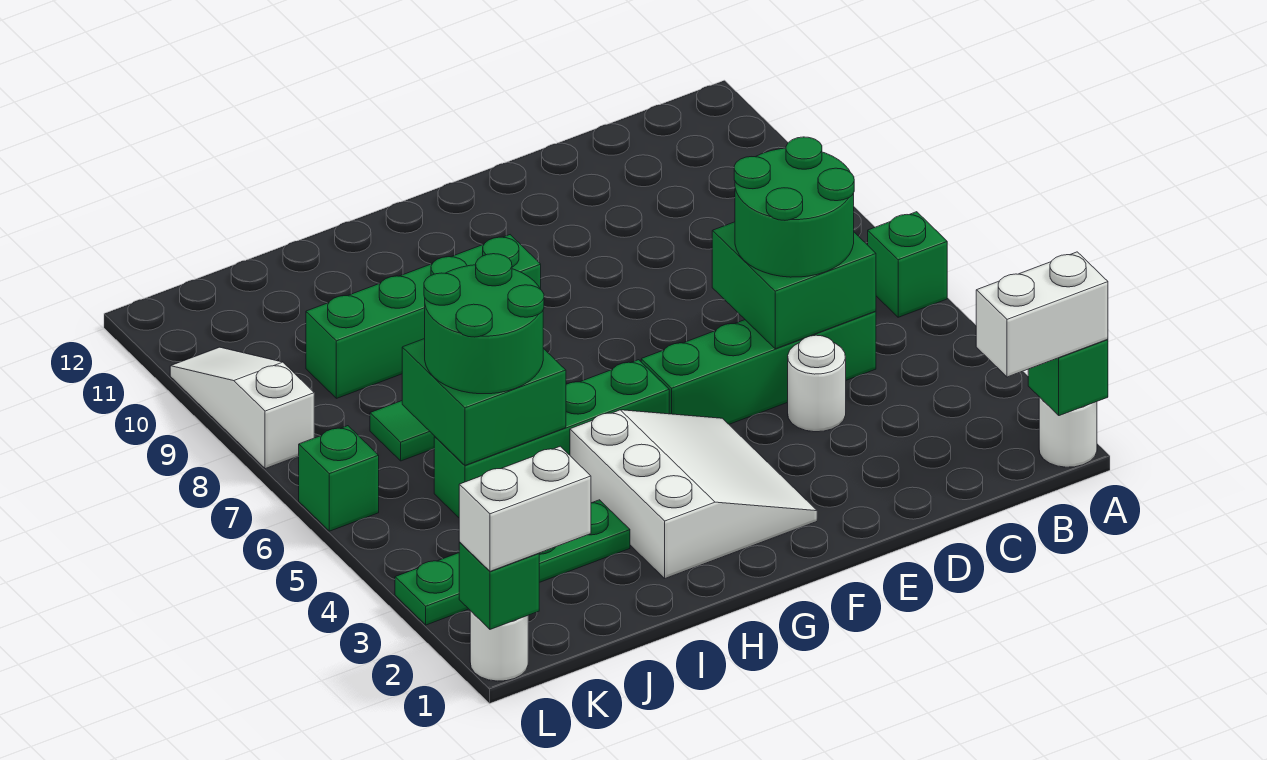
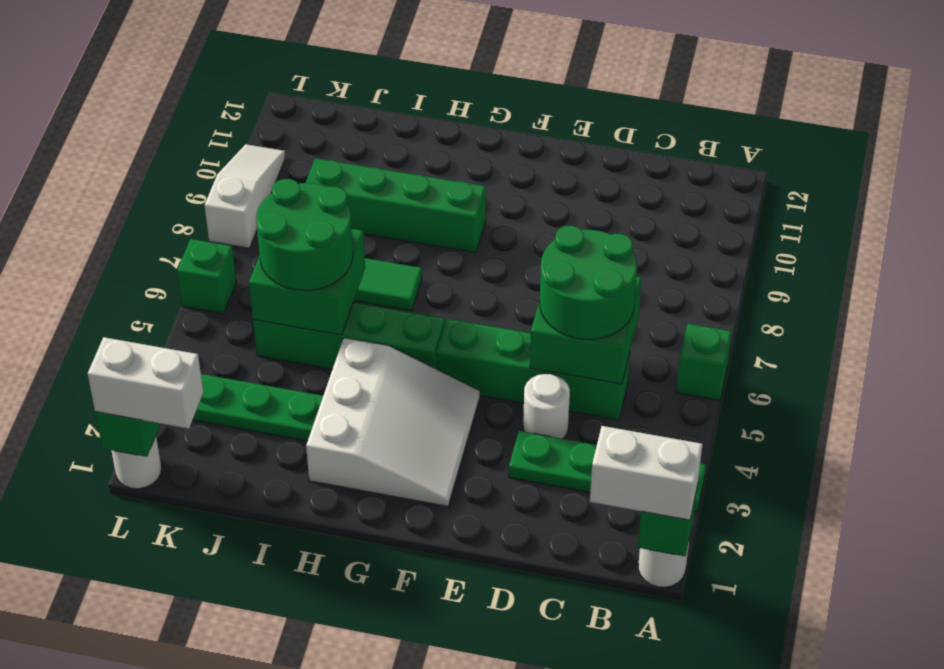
none -> green 1x4 plate [509,431,706,512]

